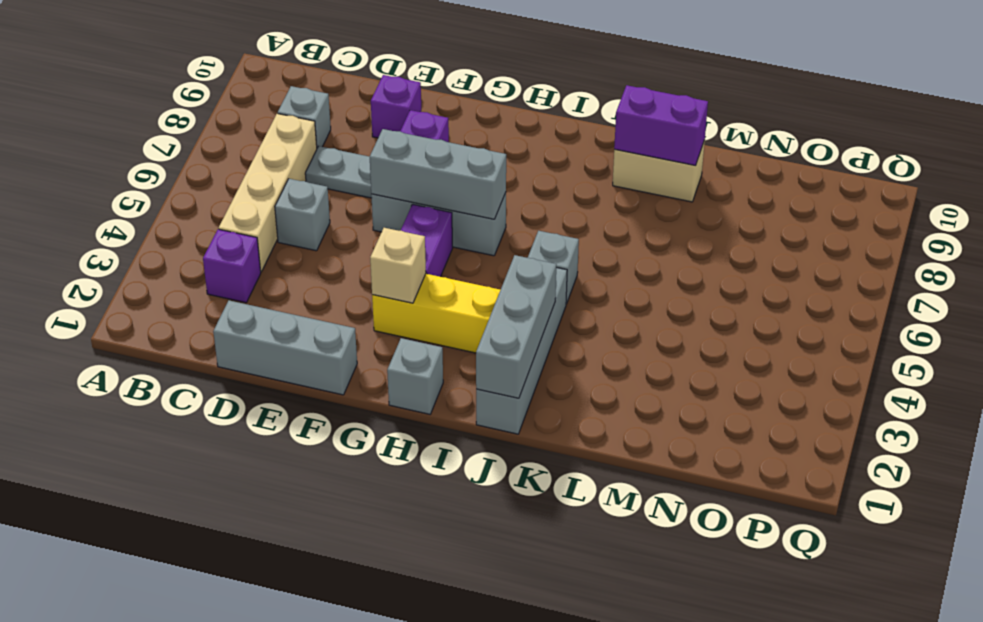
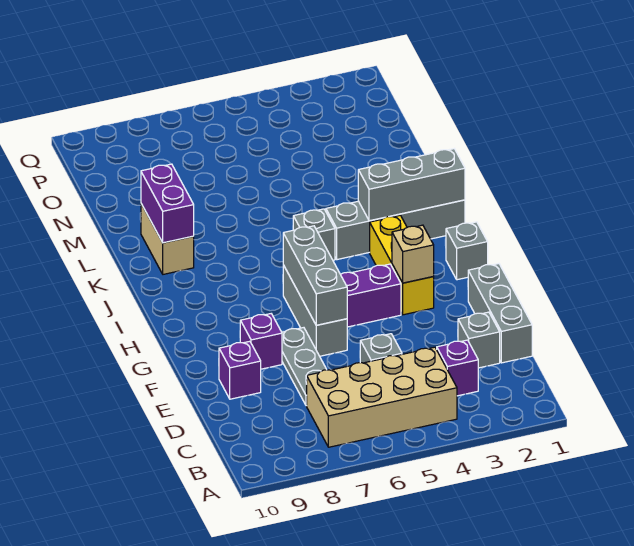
tan 1x4 brick [219,114,317,272] -> tan 2x4 brick [307,347,457,447]
grey 1x1 brick [278,86,331,148] -> grey 1x1 brick moved to [458,312,500,368]

